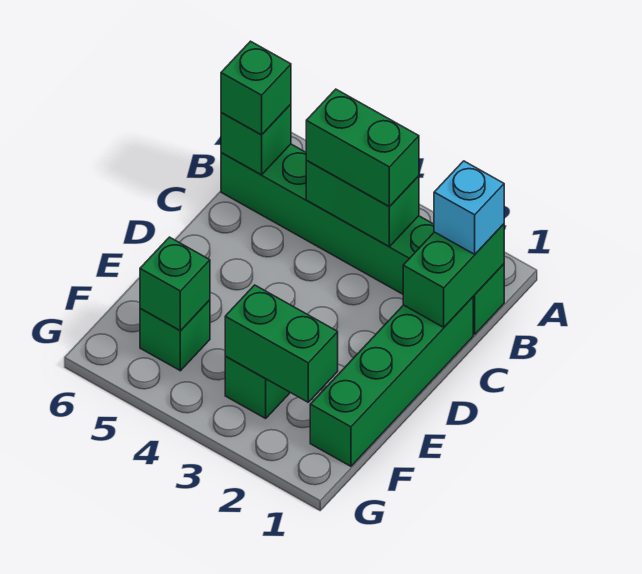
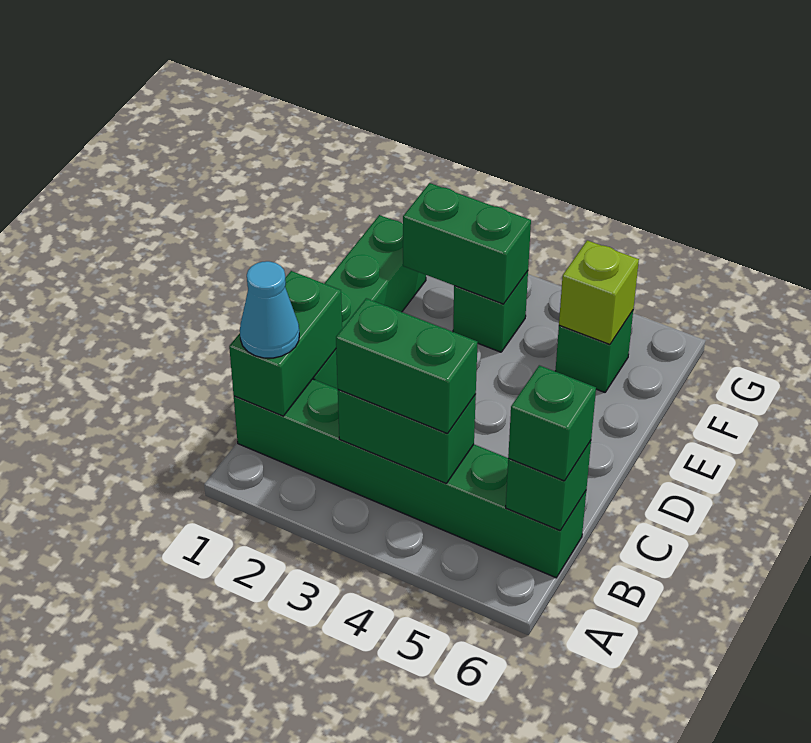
cyan 1x1 brick [434,161,504,254] -> cyan 1x1 cone [240,261,299,358]
green 1x1 brick [140,237,210,331] -> lime 1x1 brick [559,240,639,344]

